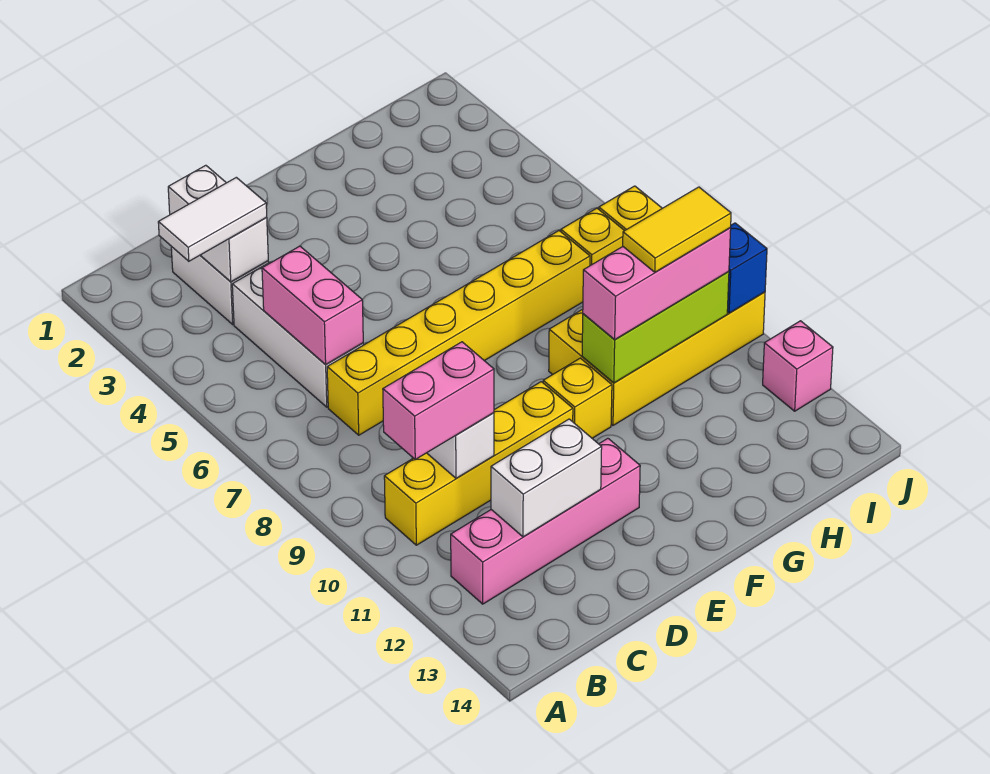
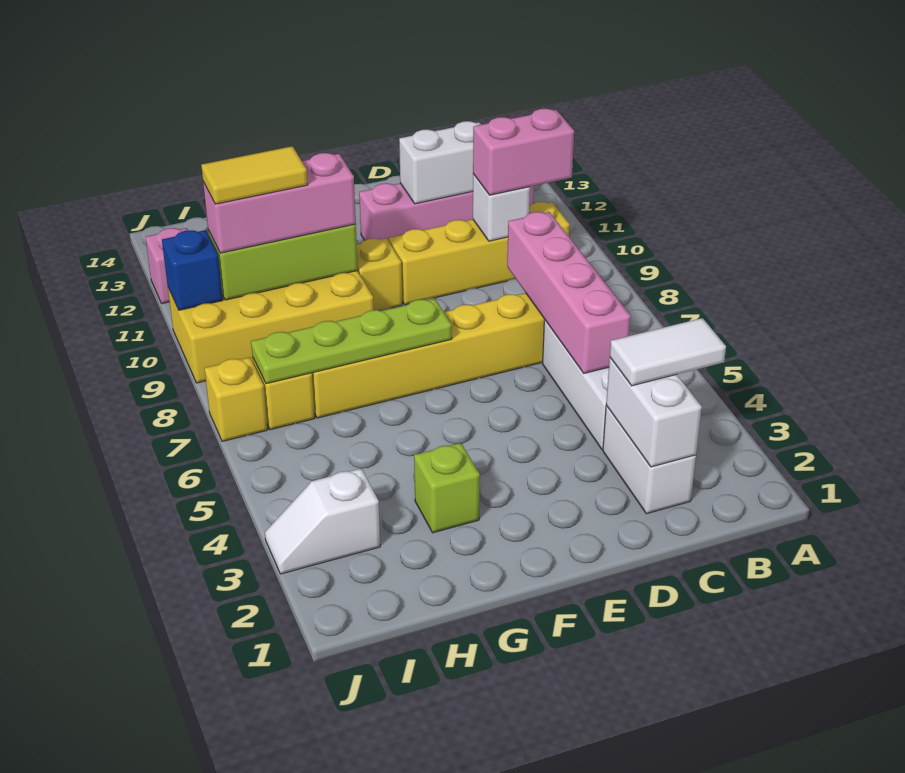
pink 1x2 brick [262,246,363,365] -> pink 1x4 brick [507,212,631,373]
none -> lime 1x4 plate [251,299,452,384]
none -> lime 1x1 brick [414,443,480,533]
none -> white 1x2 slope [265,468,380,574]

